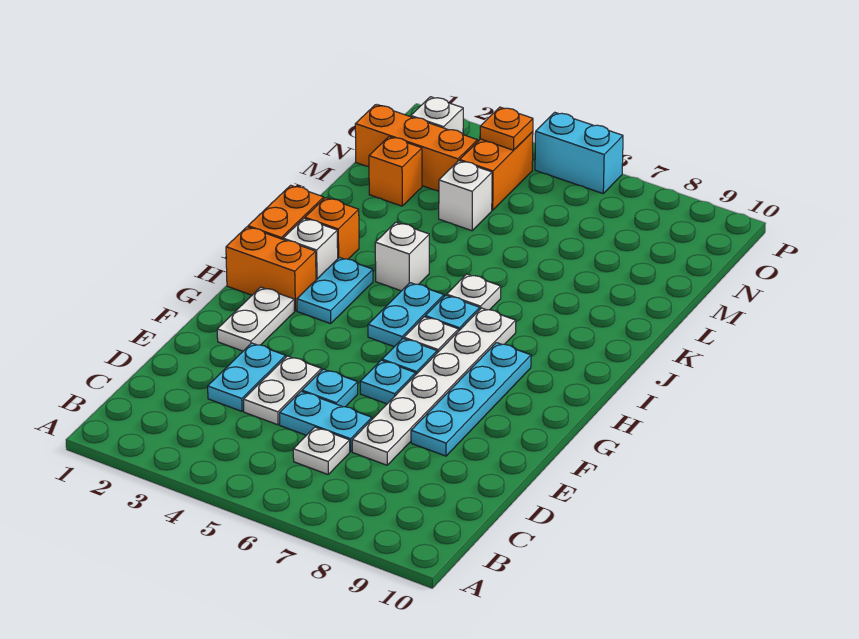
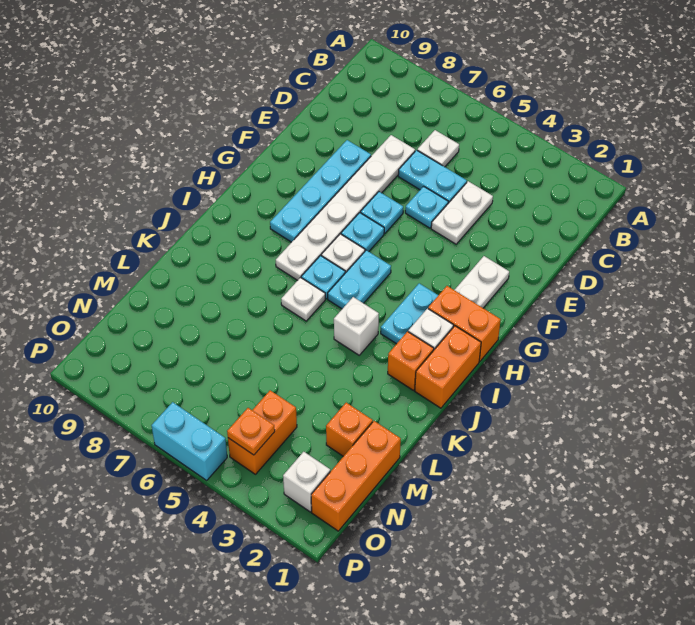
cyan 1x2 plate [208,343,286,411] -> none
white 1x1 brick [439,161,492,231] -> none
orange 1x3 brick [355,105,478,191] -> orange 1x3 brick turned to [311,421,401,531]

